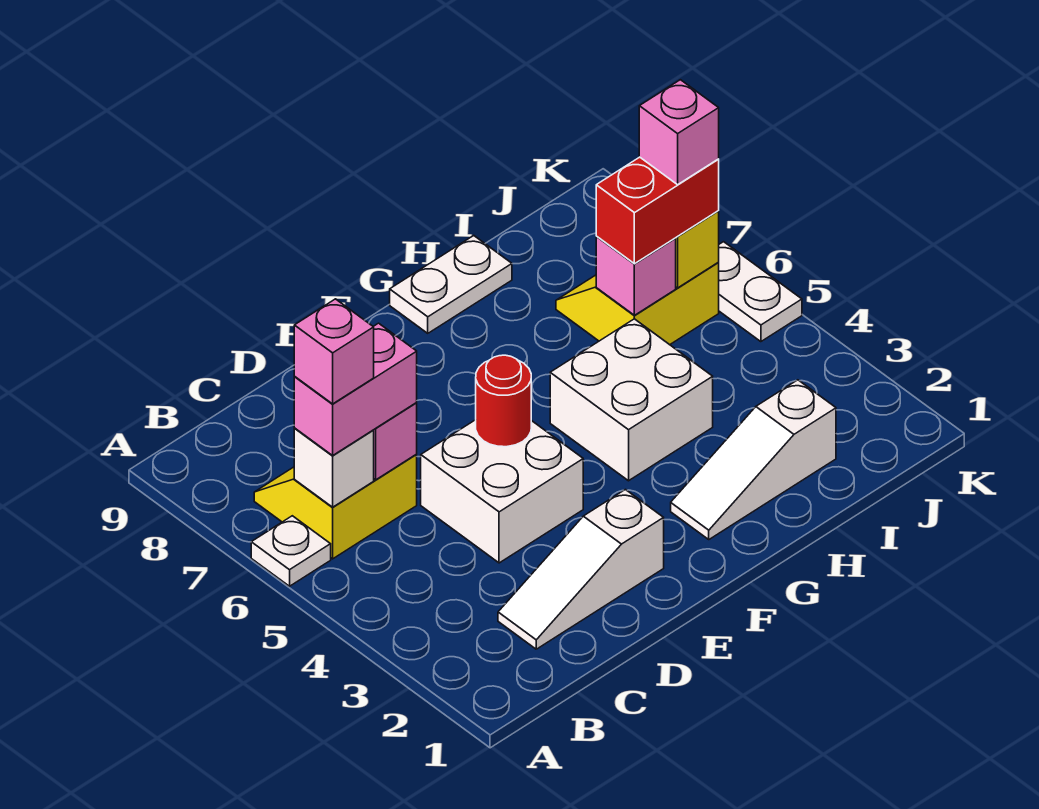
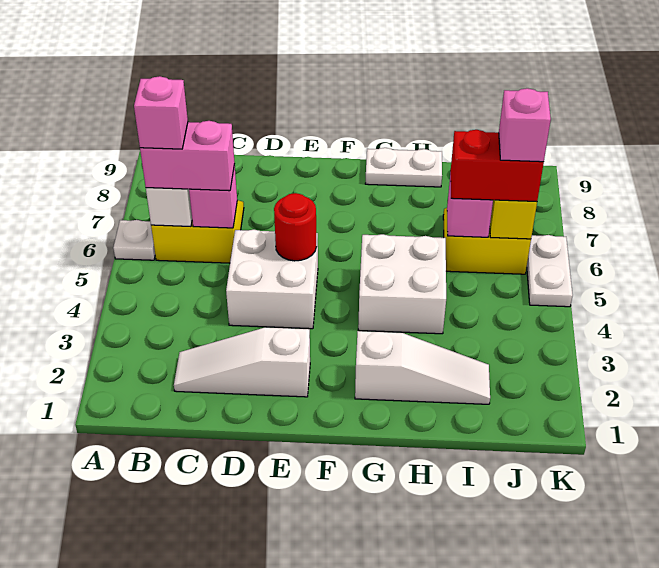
white 1x3 slope [671,380,836,539] -> white 1x3 slope turned to [355,331,490,404]

